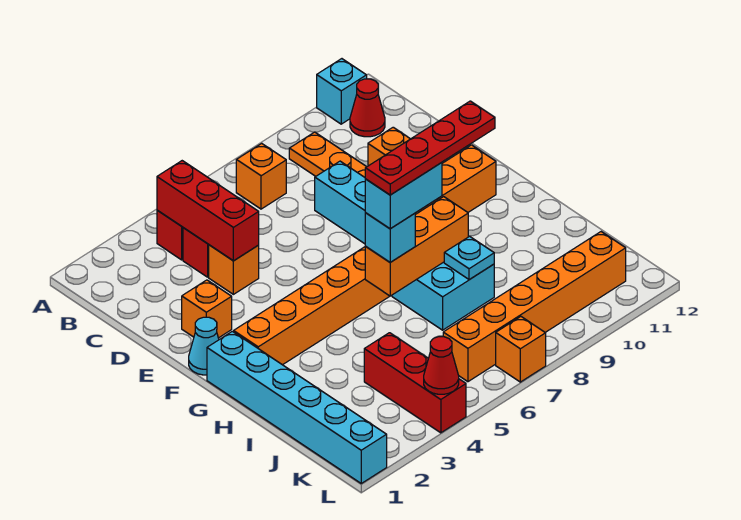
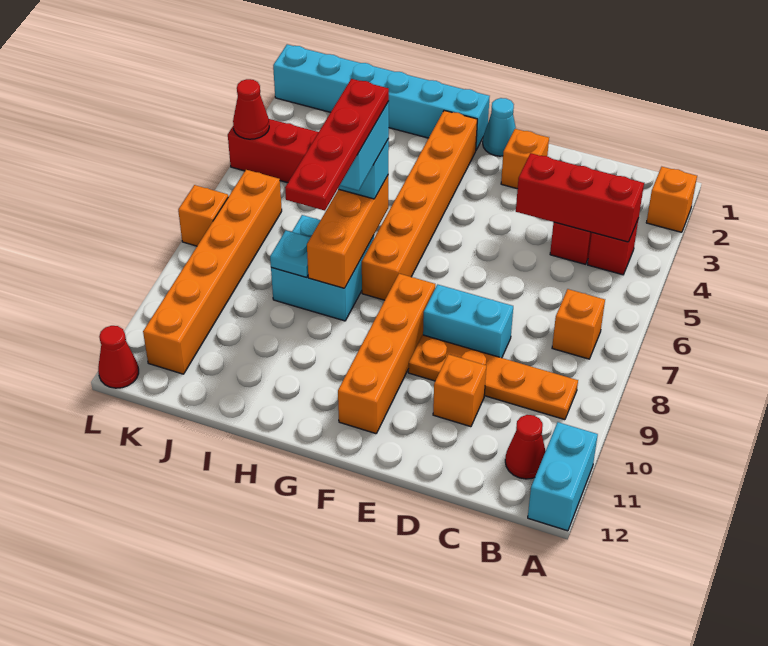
cyan 1x1 brick [317,59,367,124] -> cyan 1x2 brick [528,422,598,531]
orange 1x1 brick [209,245,259,294] -> orange 1x1 brick moved to [646,167,697,232]
none -> red 1x1 cone [98,326,139,388]

